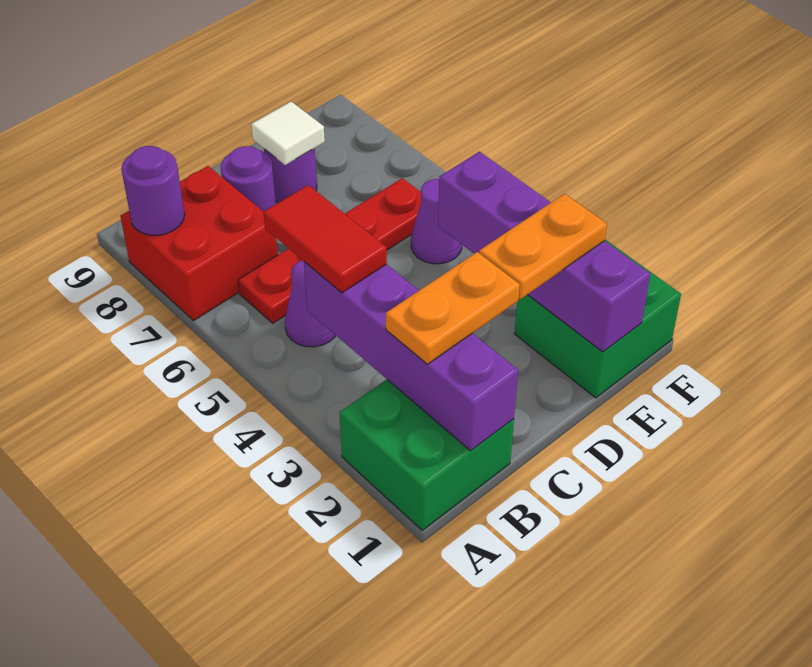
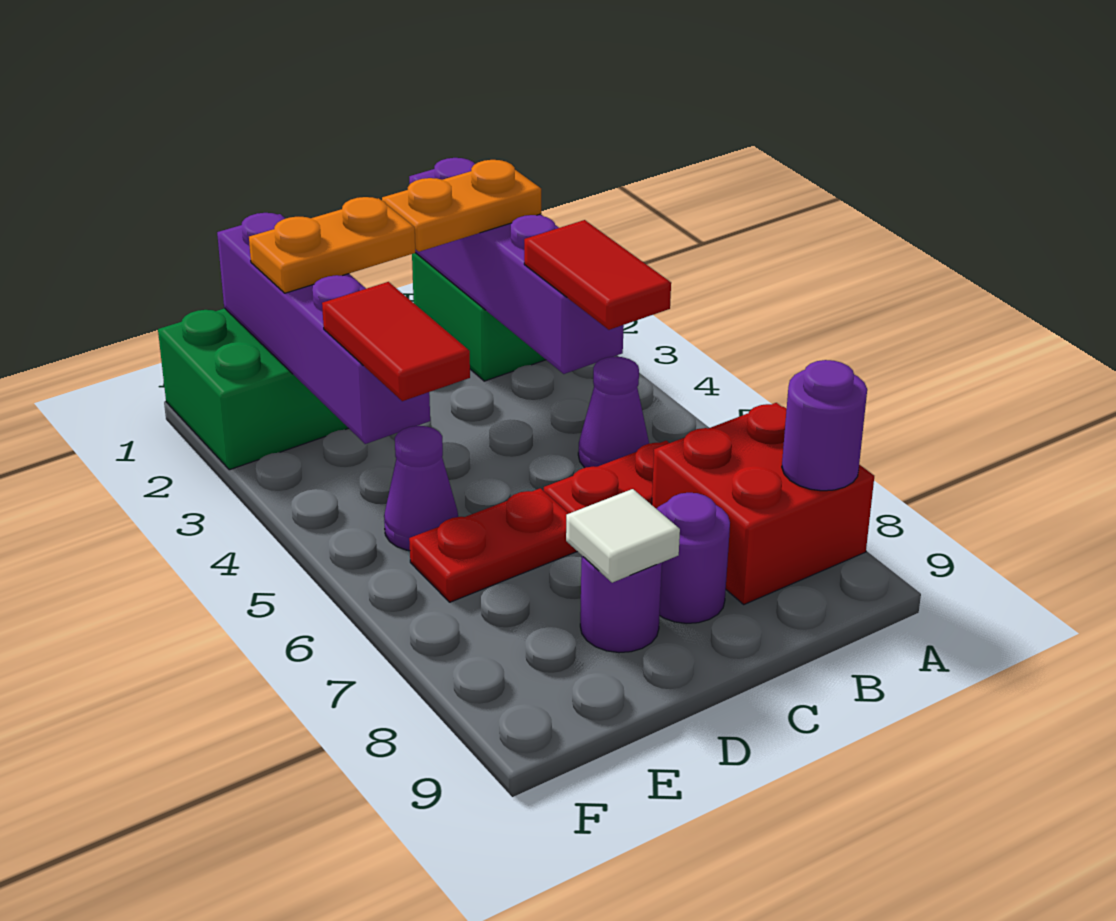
none -> red 1x2 tile [322,282,470,401]

